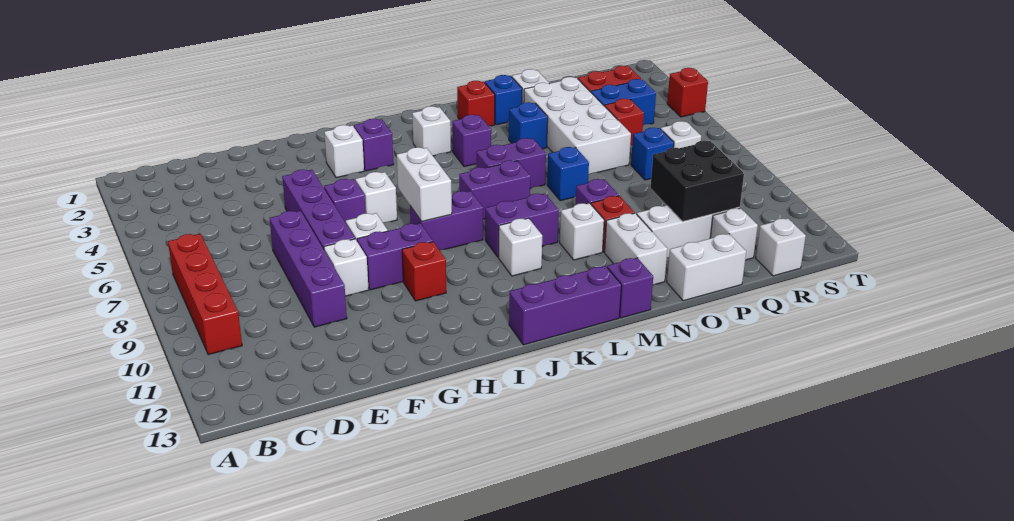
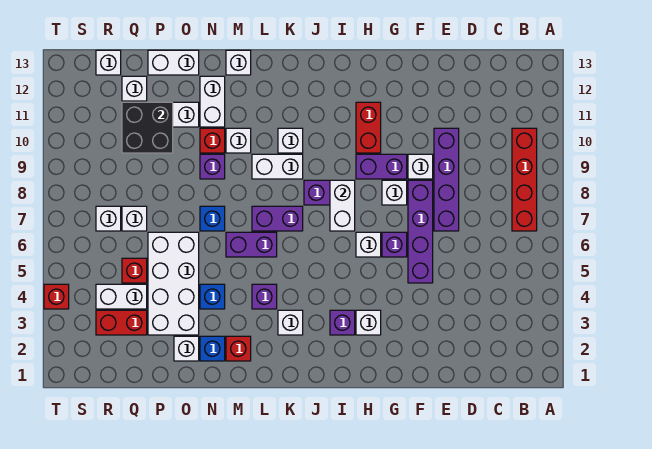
red 1x1 brick [402,242,446,301] -> red 1x2 brick [356,102,381,153]
purple 1x3 brick [509,266,621,345] -> none
purple 1x2 brick [485,193,559,257] -> white 1x2 brick [252,154,303,179]
purple 1x1 brick [607,258,653,318] -> white 1x1 brick [226,50,251,75]
blue 1x2 brick [591,79,656,125] -> white 1x2 brick [96,284,147,309]
blue 1x1 brick [631,128,674,180] -> white 1x1 brick [122,206,147,231]

